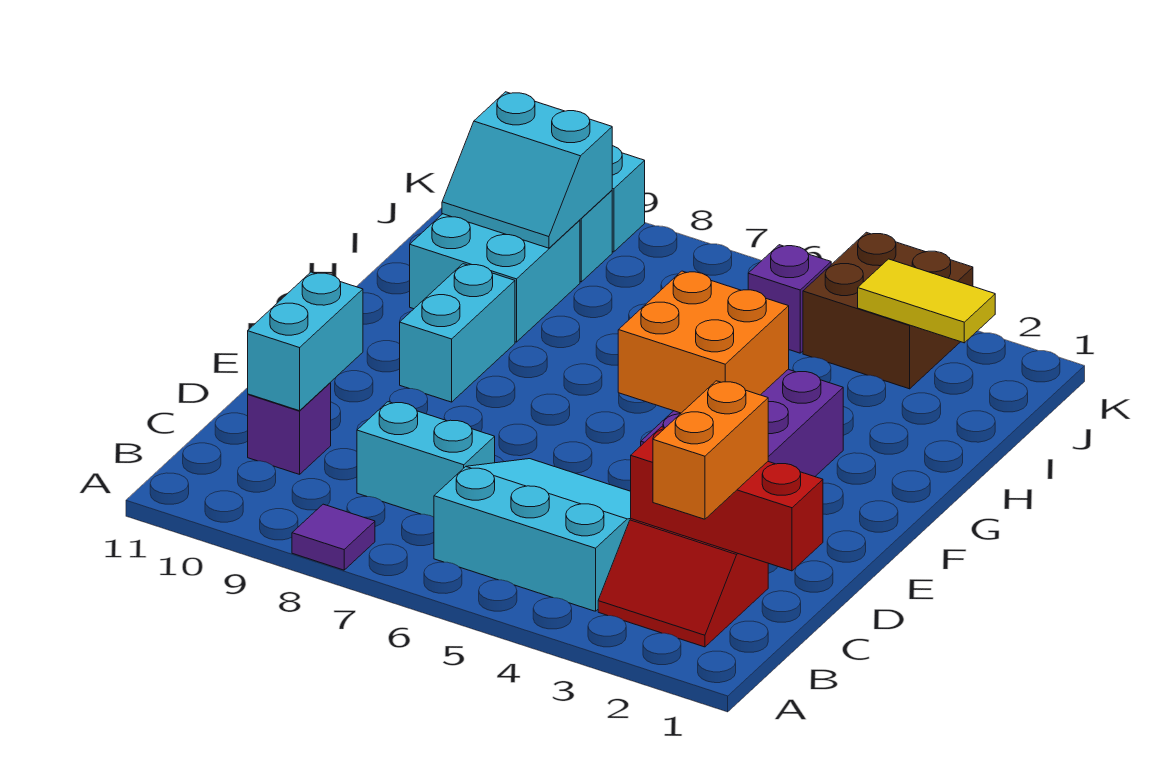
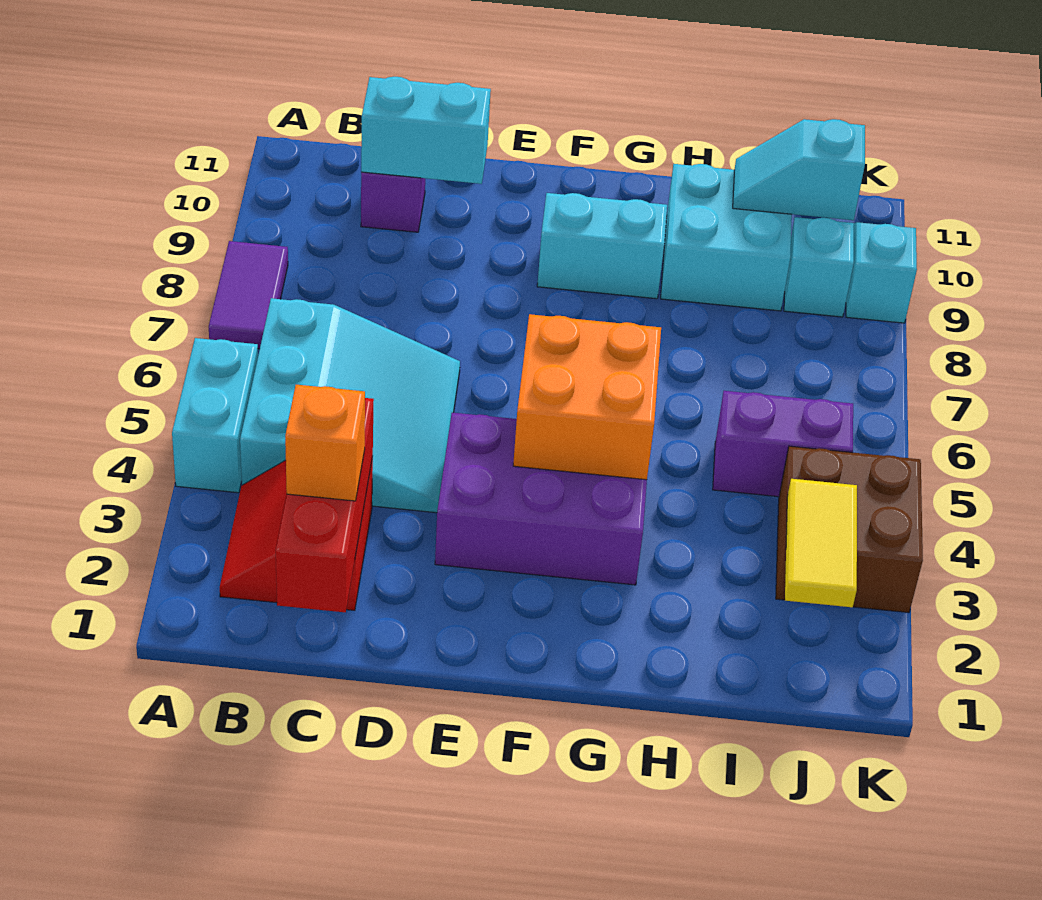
purple 1x1 tile [292,504,375,570] -> purple 1x2 tile [209,241,288,349]
orange 1x2 brick [653,381,768,519] -> orange 1x1 brick [285,385,365,501]
cyan 1x2 brick [357,402,495,517] -> cyan 1x2 brick moved to [172,338,258,493]
cyan 2x2 slope [442,92,612,248] -> cyan 1x2 slope [733,119,865,220]
purple 1x1 brick [748,245,831,353] -> purple 1x2 brick [713,391,853,497]

